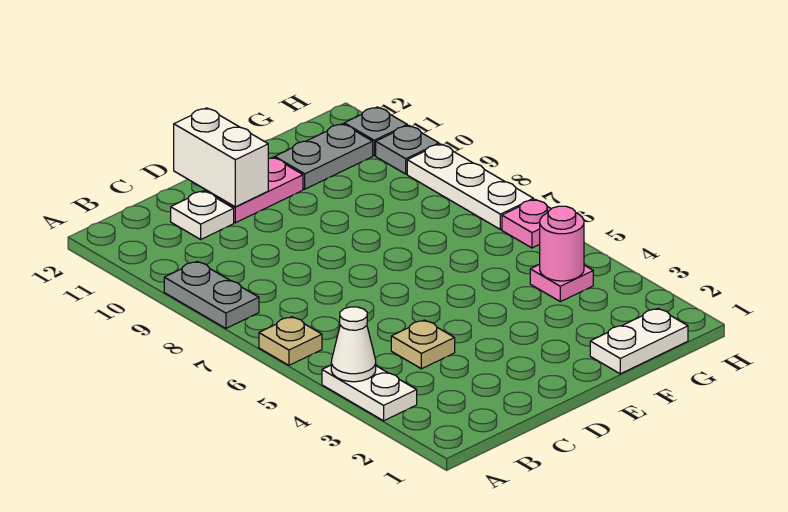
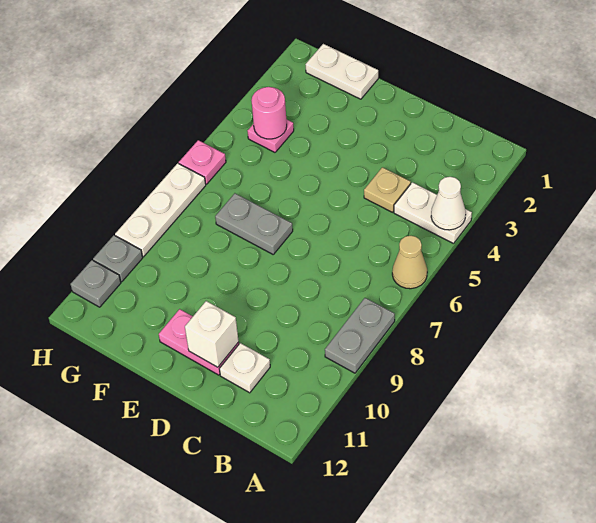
white 1x2 plate [322,365,417,421] -> white 1x2 plate turned to [394,182,472,244]
tan 1x1 plate [259,317,322,365] -> tan 1x1 cone [392,236,427,289]
white 1x2 brick [174,108,268,207] -> white 1x1 brick [185,301,239,367]
grey 1x2 plate [275,124,373,189] -> grey 1x2 plate moved to [215,193,293,254]

